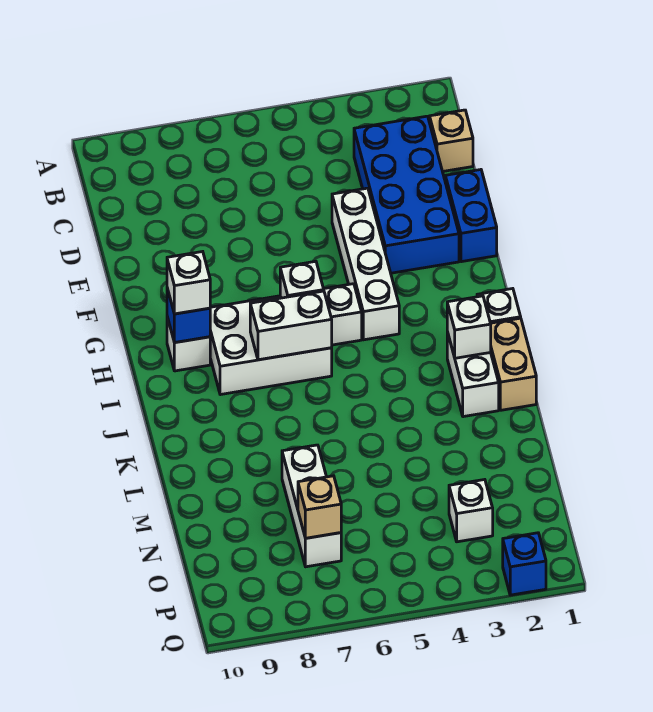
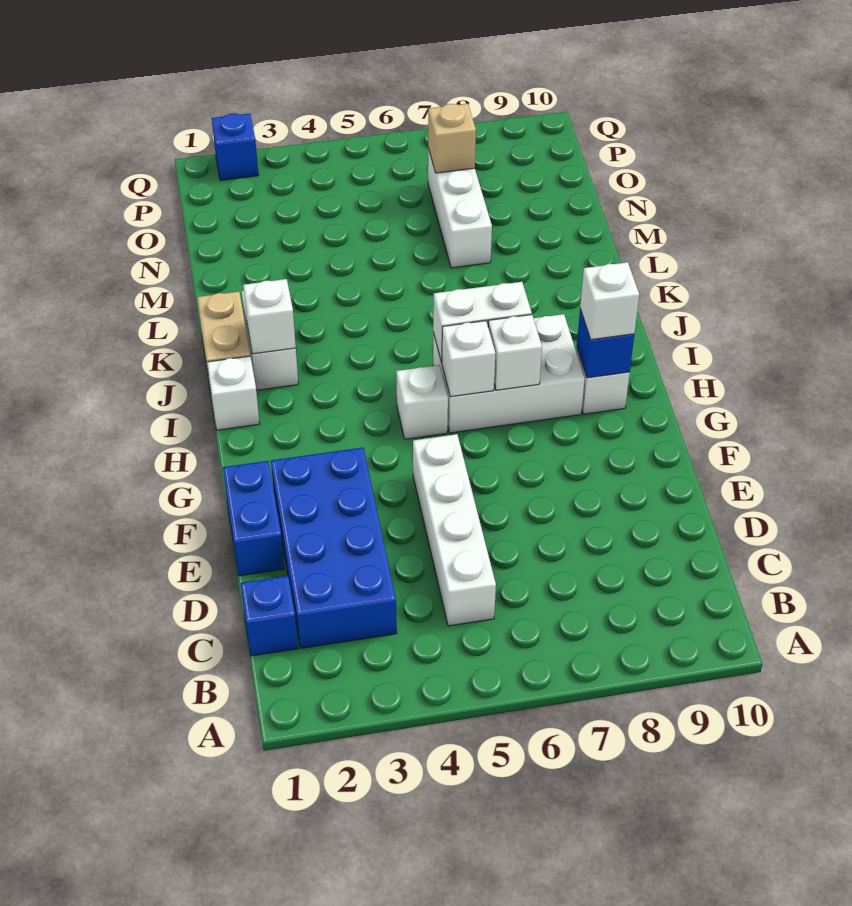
tan 1x1 brick [430,110,473,172] -> blue 1x1 brick [241,576,298,656]
white 1x4 brick [332,188,399,340] -> white 1x4 brick moved to [413,434,496,626]
white 1x1 brick [449,480,493,542] -> white 1x1 brick moved to [488,315,542,390]

